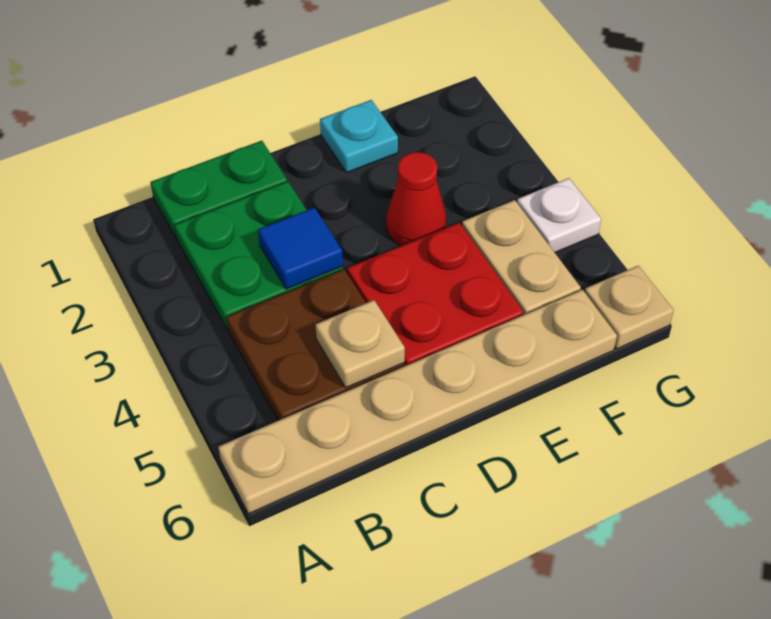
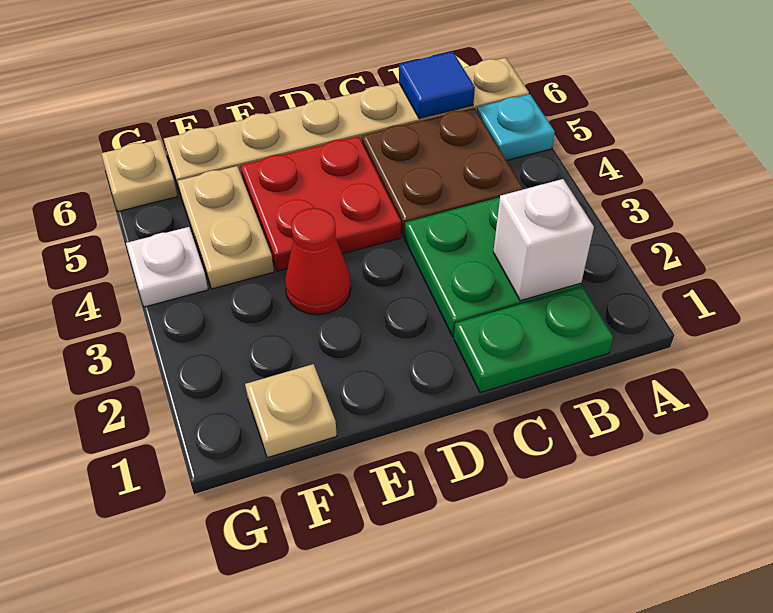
none -> white 1x1 brick [493,179,594,301]
blue 1x1 tile [258,207,343,289] -> blue 1x1 tile moved to [399,51,475,119]
tan 1x1 plate [316,300,405,388] -> tan 1x1 plate moved to [245,364,337,458]
cyan 1x1 plate [320,100,398,173] -> cyan 1x1 plate moved to [477,94,555,161]

